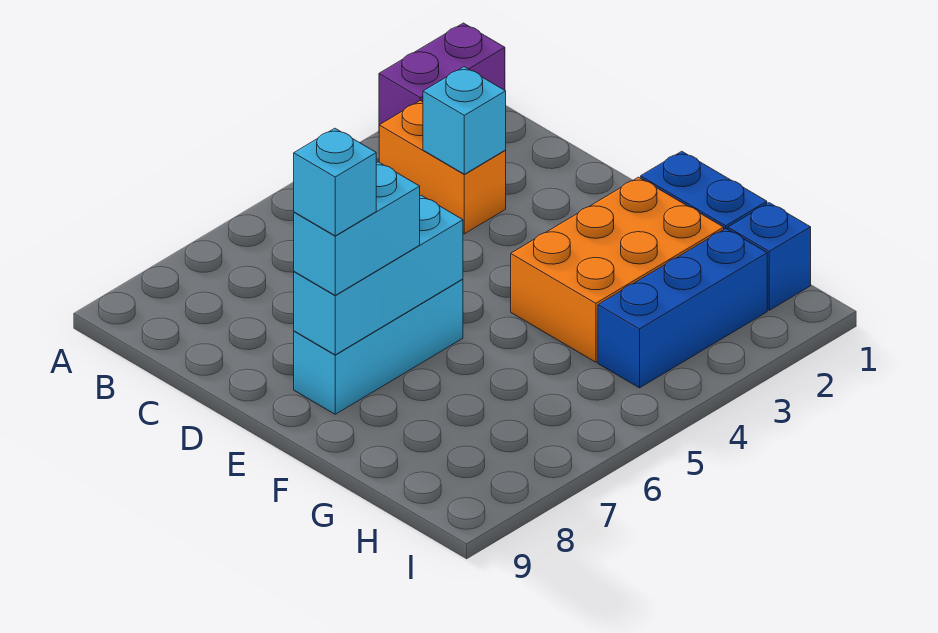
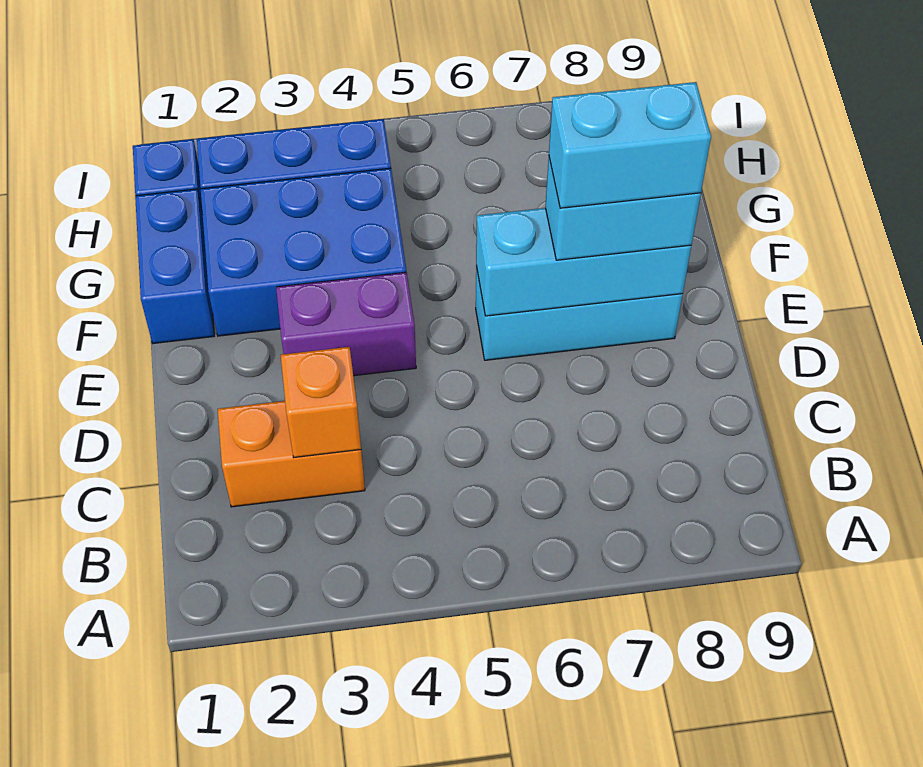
purple 1x2 brick [379,23,505,125] -> purple 1x2 brick moved to [276,272,416,376]
orange 1x2 brick [379,100,506,234] -> orange 1x2 brick turned to [218,401,365,507]
cyan 1x1 brick [423,67,506,174] -> orange 1x1 brick [281,347,361,457]
cyan 1x1 brick [294,128,376,236] -> cyan 1x2 brick [549,82,711,208]
orange 2x3 brick [511,177,724,362] -> blue 2x3 brick [201,168,406,336]

